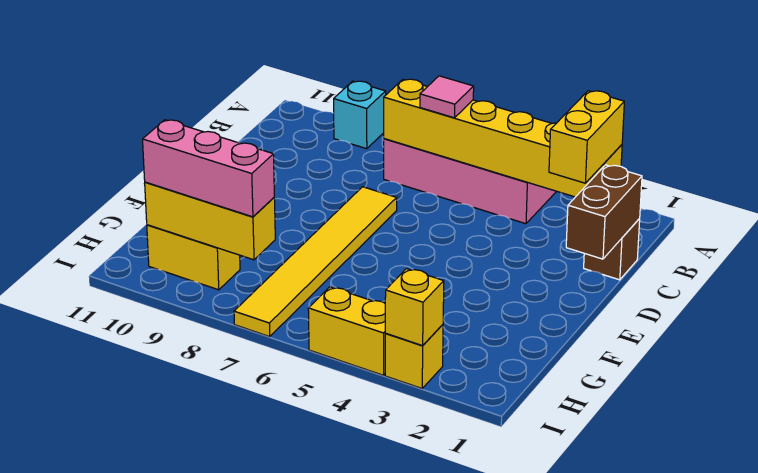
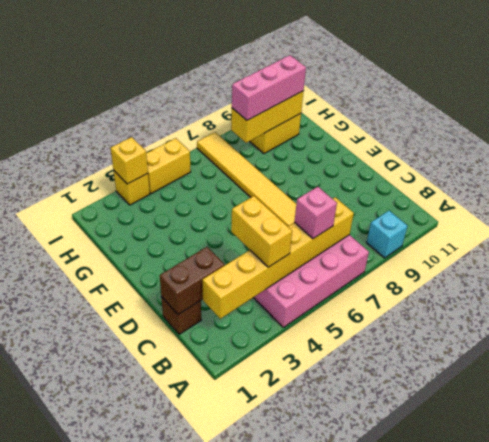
yellow 1x2 brick [549,91,624,183] -> yellow 1x2 brick moved to [231,196,292,267]
pink 1x1 tile [420,76,474,118] -> pink 1x1 brick [294,187,337,239]
brown 1x2 brick [566,165,642,259] -> brown 1x2 brick turned to [160,247,224,314]

